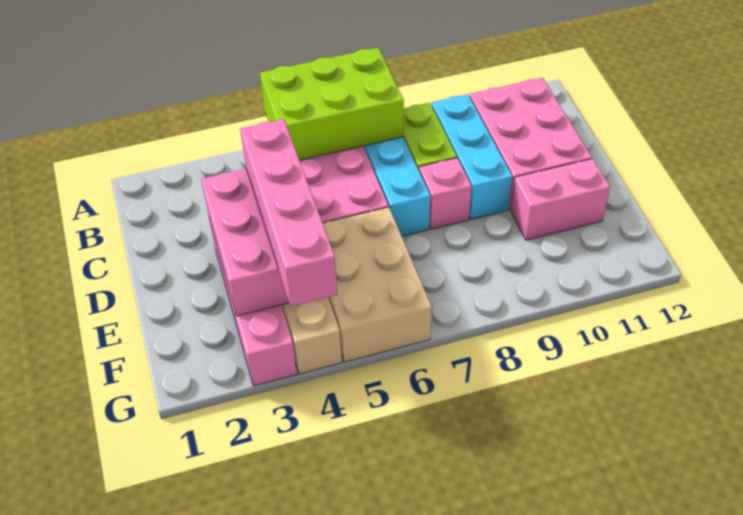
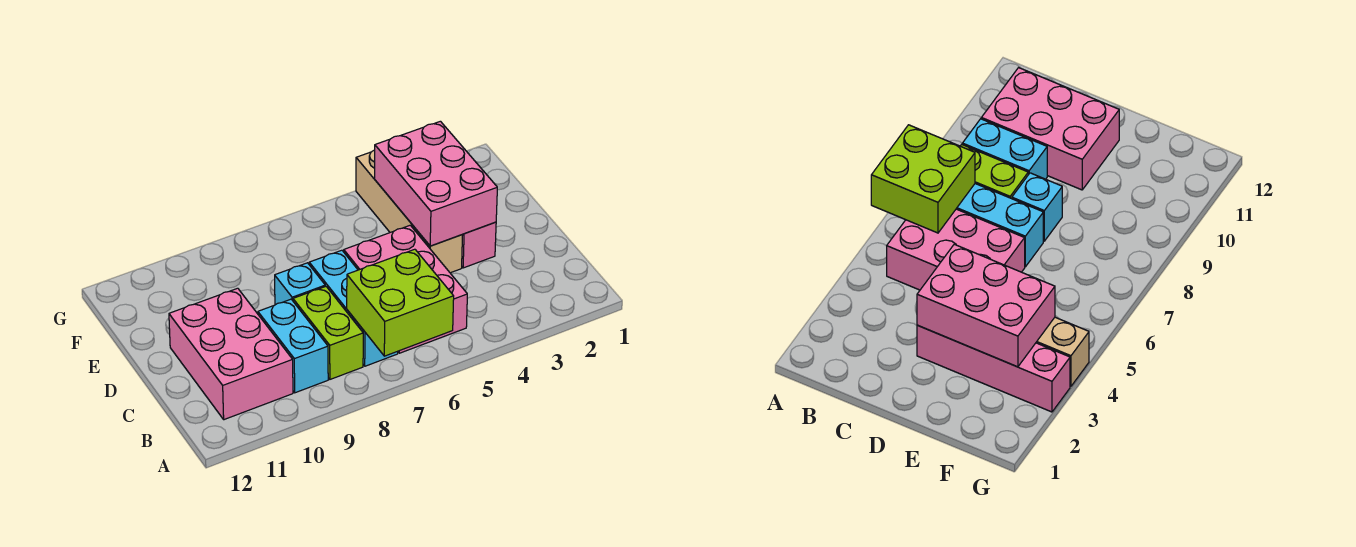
lime 2x3 brick [260,48,404,160] -> lime 2x2 brick [347,249,454,356]
cyan 1x3 brick [432,94,512,219] -> cyan 1x2 brick [258,299,328,393]
pink 1x4 brick [240,119,337,306] -> none
pink 1x1 brick [419,158,472,229] -> cyan 1x1 brick [275,263,325,305]
tan 2x3 brick [323,207,432,362] -> none
pink 1x2 brick [511,159,610,240] -> none

